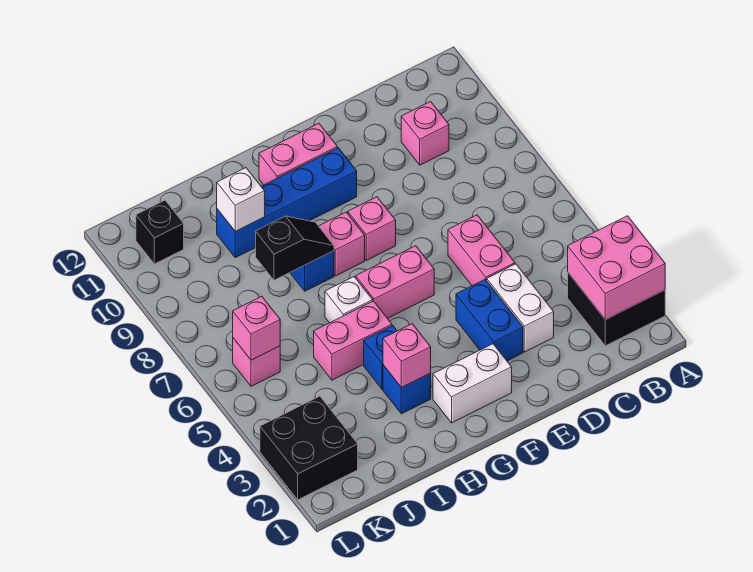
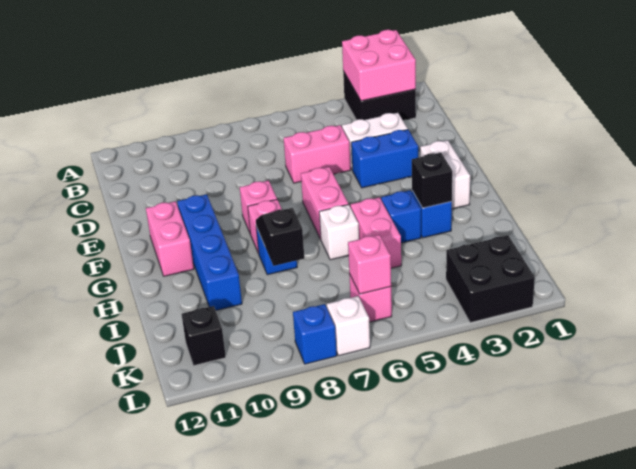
pink 1x1 brick [401,102,449,165] -> none
pink 1x1 brick [383,324,431,388] -> black 1x1 brick [412,153,452,208]
white 1x1 brick [217,168,265,231] -> white 1x1 brick moved to [327,296,370,356]
none -> blue 1x1 brick [293,304,337,364]

